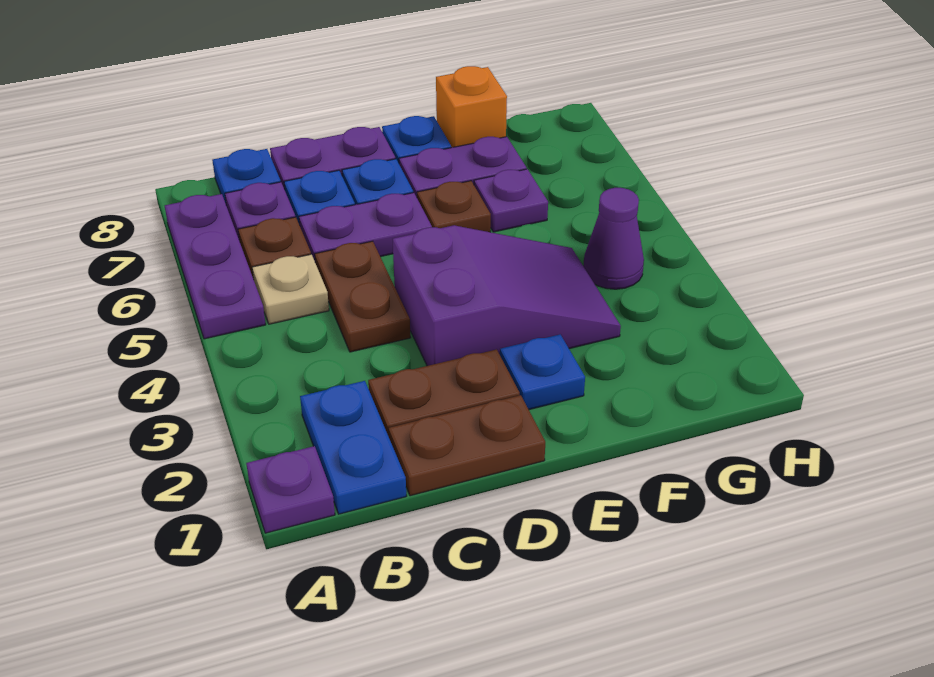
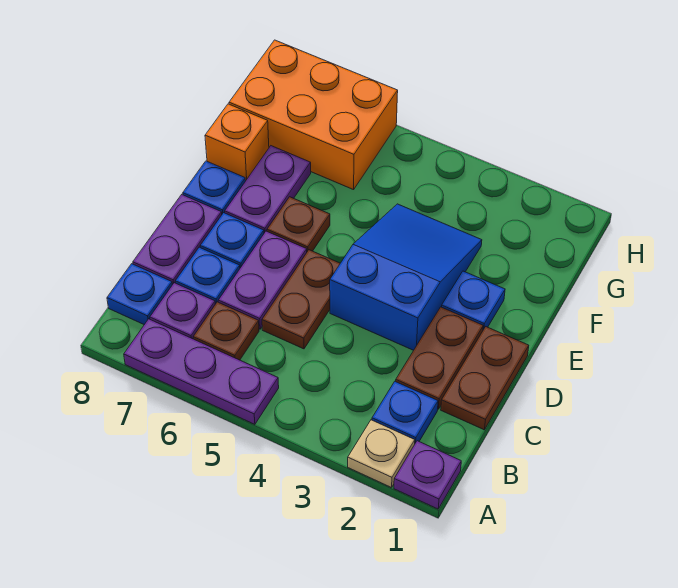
blue 1x2 plate [300,381,406,514] -> blue 1x1 plate [372,381,438,443]
tan 1x1 plate [252,254,329,324] -> tan 1x1 plate moved to [348,420,415,488]
brown 1x2 plate [315,241,411,352] -> brown 1x2 plate turned to [262,250,340,349]
purple 2x3 slope [393,225,621,366] -> blue 2x3 slope [330,204,482,350]
purple 1x1 plate [474,169,548,232] -> none
purple 1x1 cone [583,188,644,289] -> none
none -> orange 2x3 brick [229,40,398,190]

